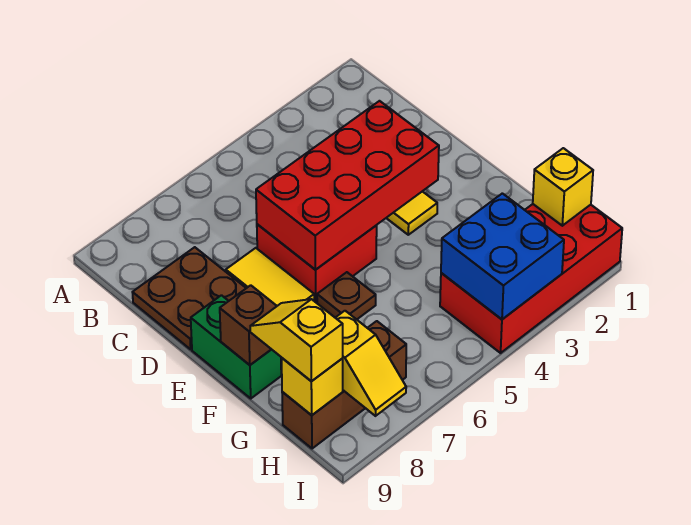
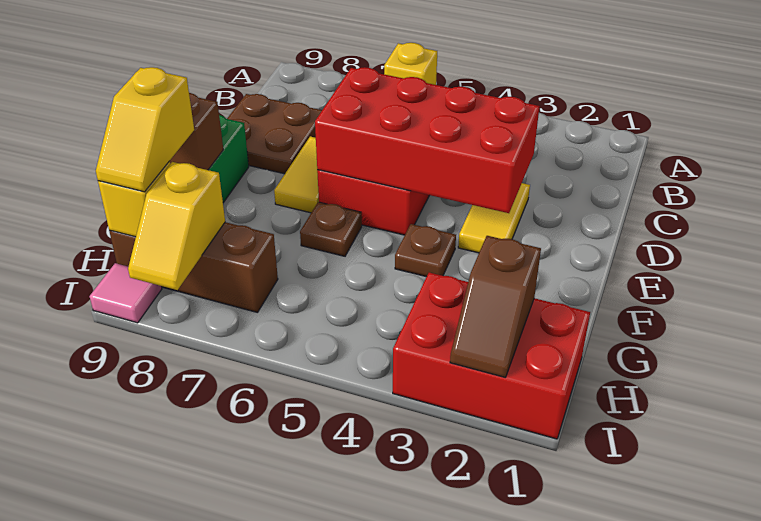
none -> brown 1x1 plate [395,224,456,277]
yellow 1x2 slope [250,299,343,381] -> yellow 1x2 slope turned to [96,67,194,192]
red 2x4 brick [440,204,622,353] -> red 2x3 brick [393,272,590,439]
yellow 1x1 brick [533,148,593,226] -> yellow 1x1 brick moved to [384,43,437,85]
none -> brown 1x2 slope [450,236,541,377]
blue 2x2 brick [441,193,564,319] -> none
none -> pink 1x1 tile [90,263,162,323]

